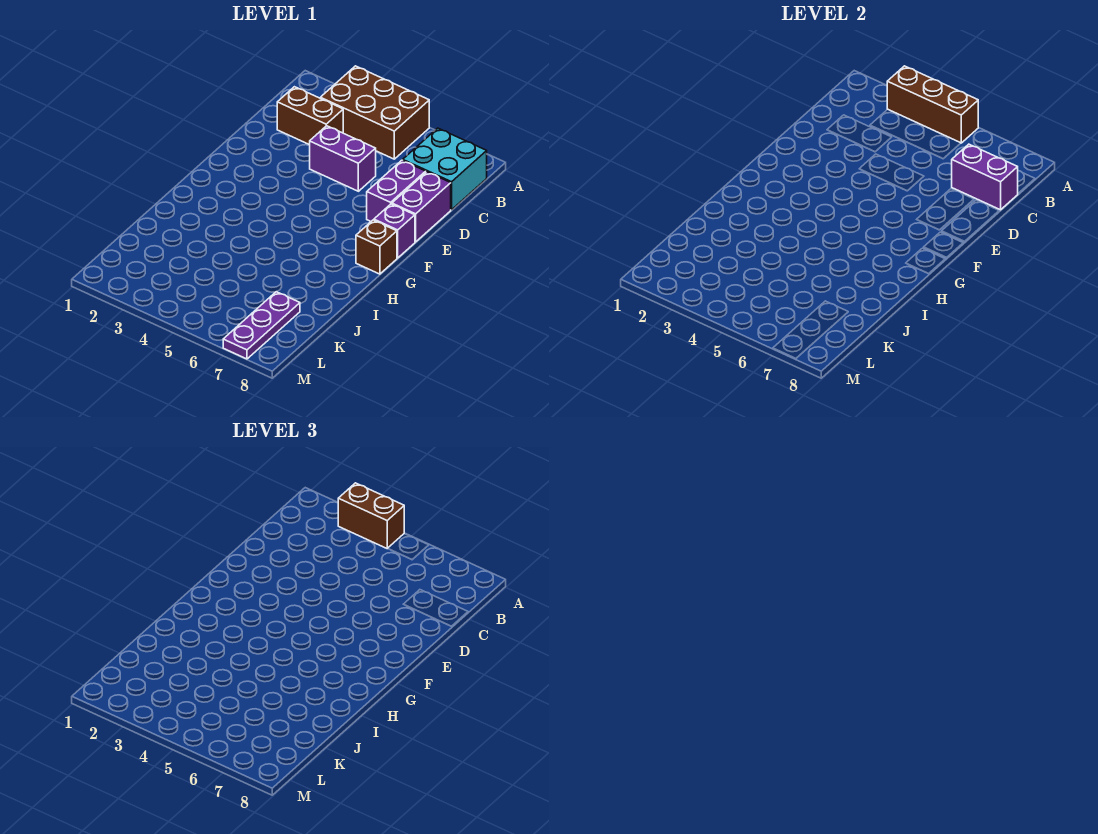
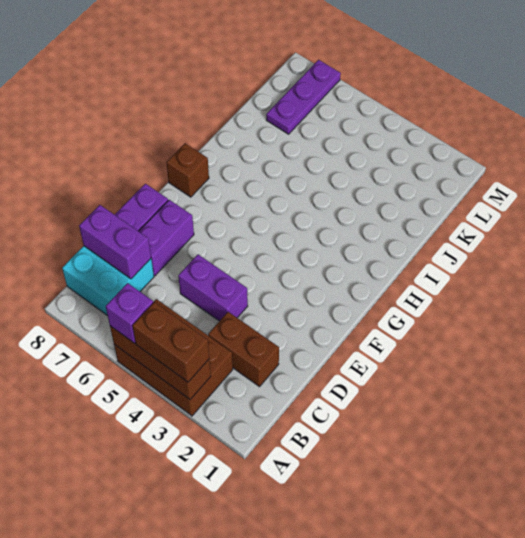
purple 1x1 brick [374,204,415,258] -> purple 1x1 brick moved to [106,283,153,343]

